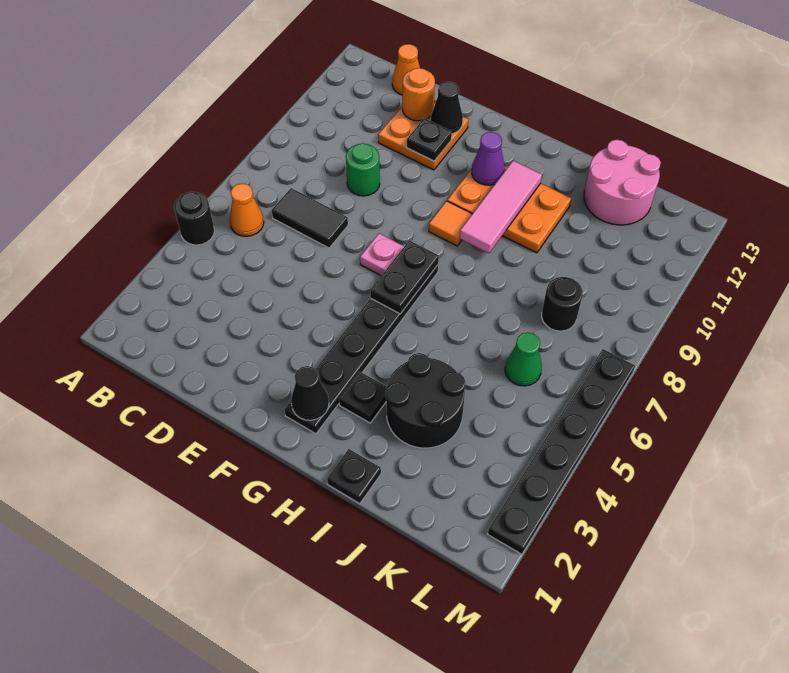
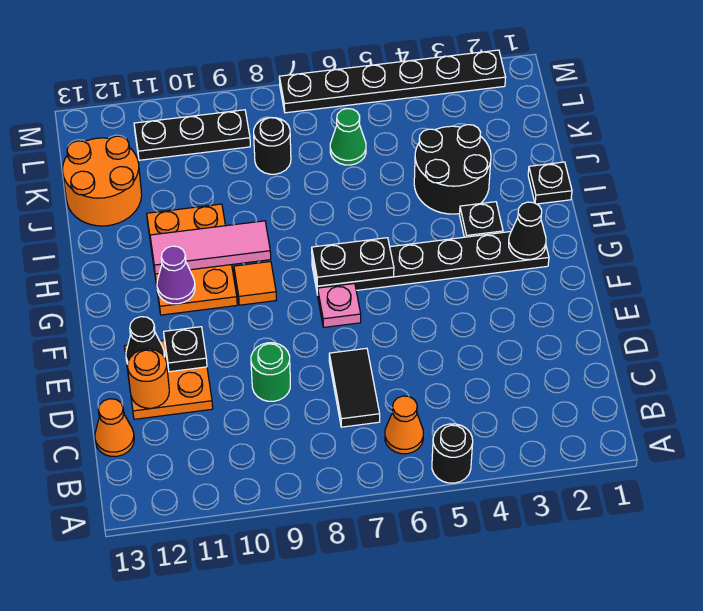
pink 2x2 round brick [584,140,661,225] -> orange 2x2 round brick [63,136,142,226]
none -> black 1x3 plate [134,110,250,160]

